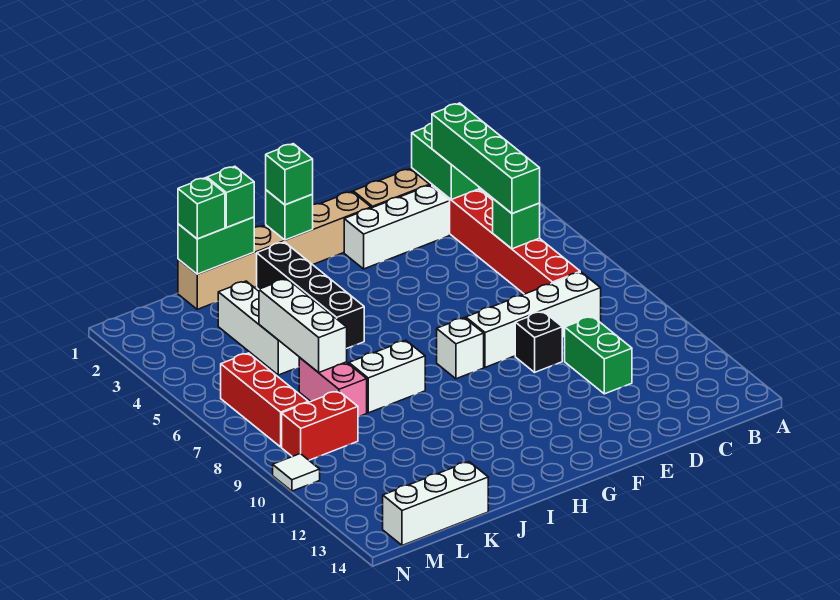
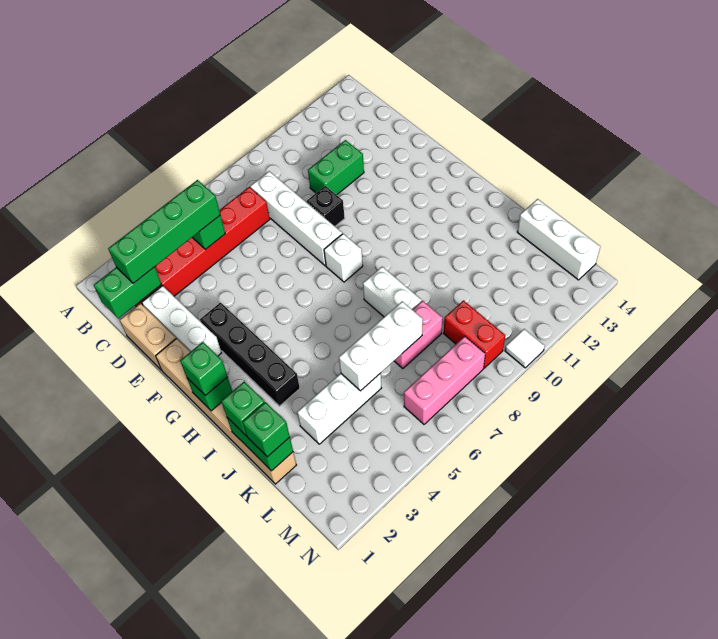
black 1x4 brick [257,242,364,348] -> black 1x4 brick turned to [200,303,300,406]
red 1x3 brick [221,353,308,447] -> pink 1x3 brick [404,336,485,424]

